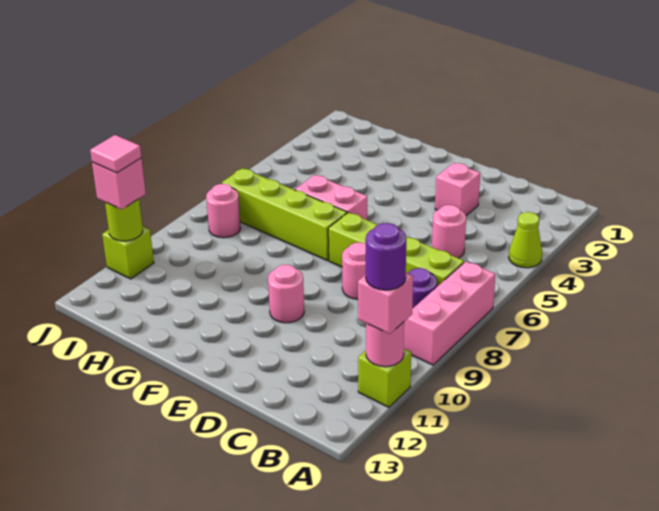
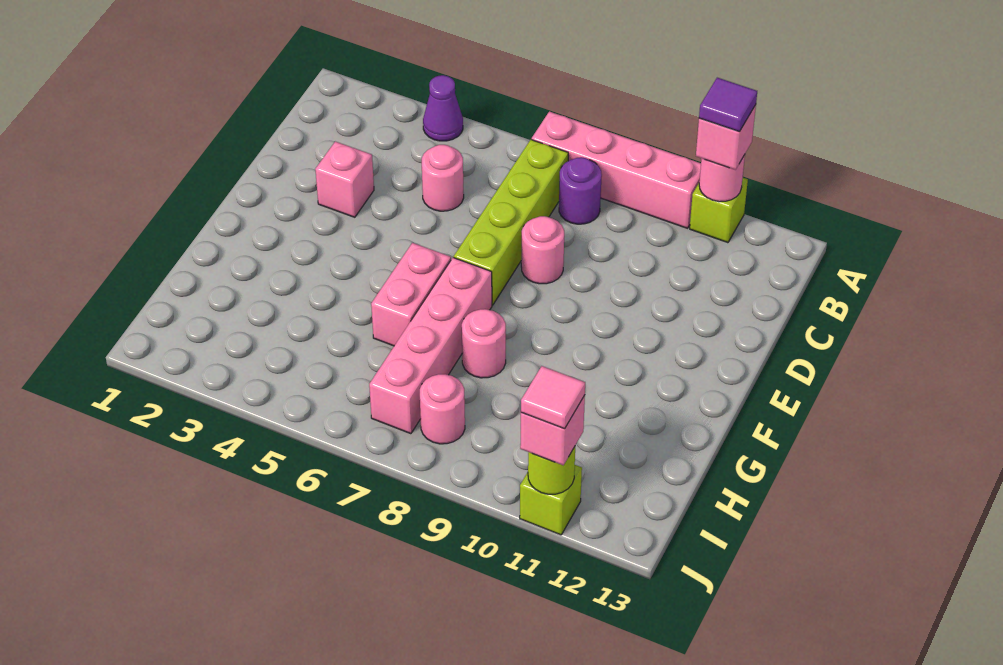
lime 1x1 cone [509,212,542,268] -> purple 1x1 cone [423,75,463,141]
pink 1x3 brick [404,262,495,365] -> pink 1x4 brick [532,111,701,228]
purple 1x1 round brick [366,223,406,290] -> purple 1x1 tile [699,78,757,132]
pink 1x1 round brick [268,265,304,323] -> pink 1x1 round brick moved to [462,309,506,378]
lime 1x4 brick [222,168,347,261] -> pink 1x4 brick [369,258,492,434]

